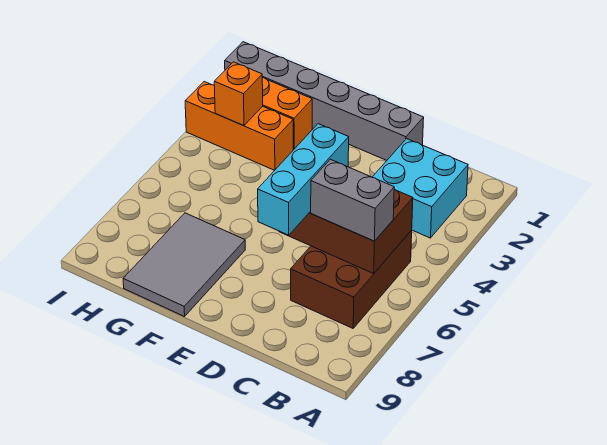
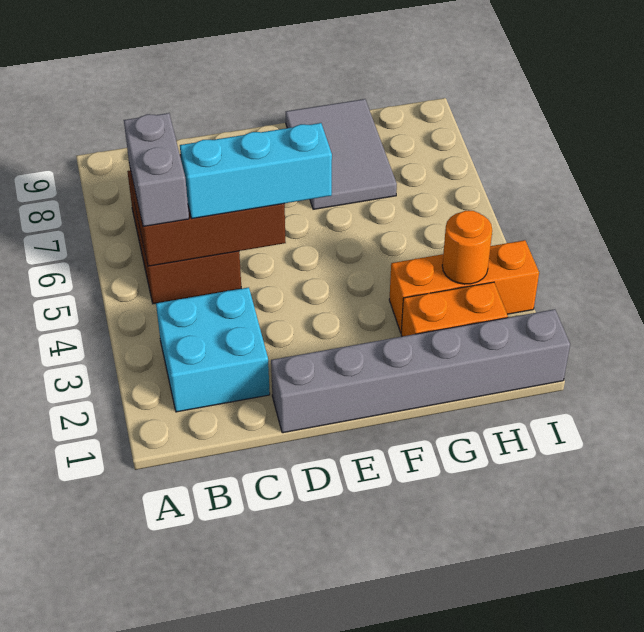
grey 1x2 brick [311,159,394,241] -> grey 1x2 brick turned to [124,113,189,226]
cyan 1x3 brick [258,124,349,235] -> cyan 1x3 brick turned to [180,123,332,218]
orange 1x1 brick [214,62,263,126] -> orange 1x1 round brick [442,211,492,284]

